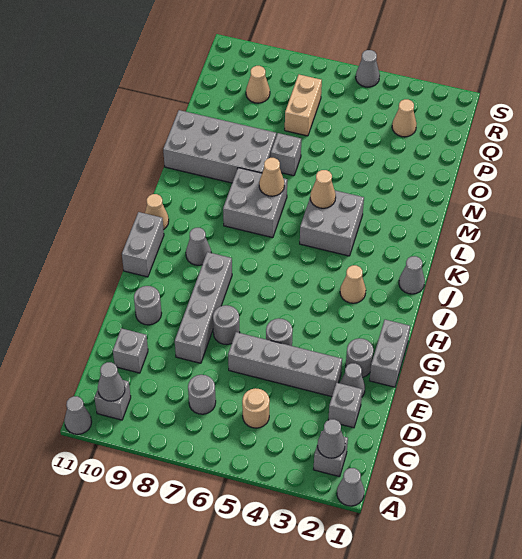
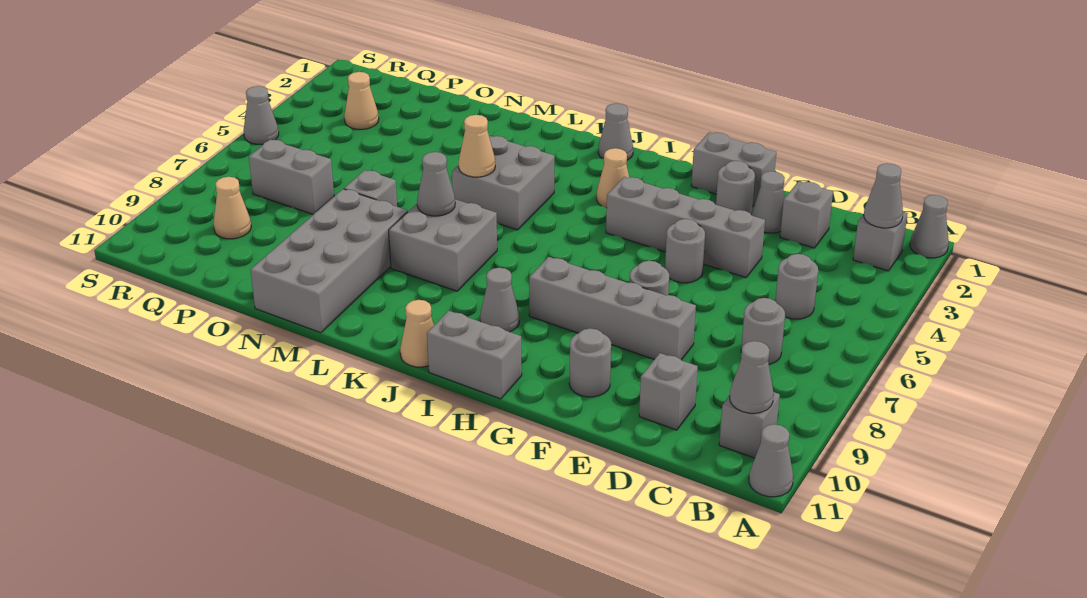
tan 1x1 round brick [242,388,270,428] -> grey 1x1 round brick [775,254,818,319]
grey 1x4 brick [228,332,342,397] -> grey 1x4 brick turned to [606,177,765,278]
tan 1x1 cone [259,158,284,196] -> grey 1x1 cone [417,152,455,216]
tan 1x2 brick [285,75,322,136] -> grey 1x2 brick [249,139,334,215]

